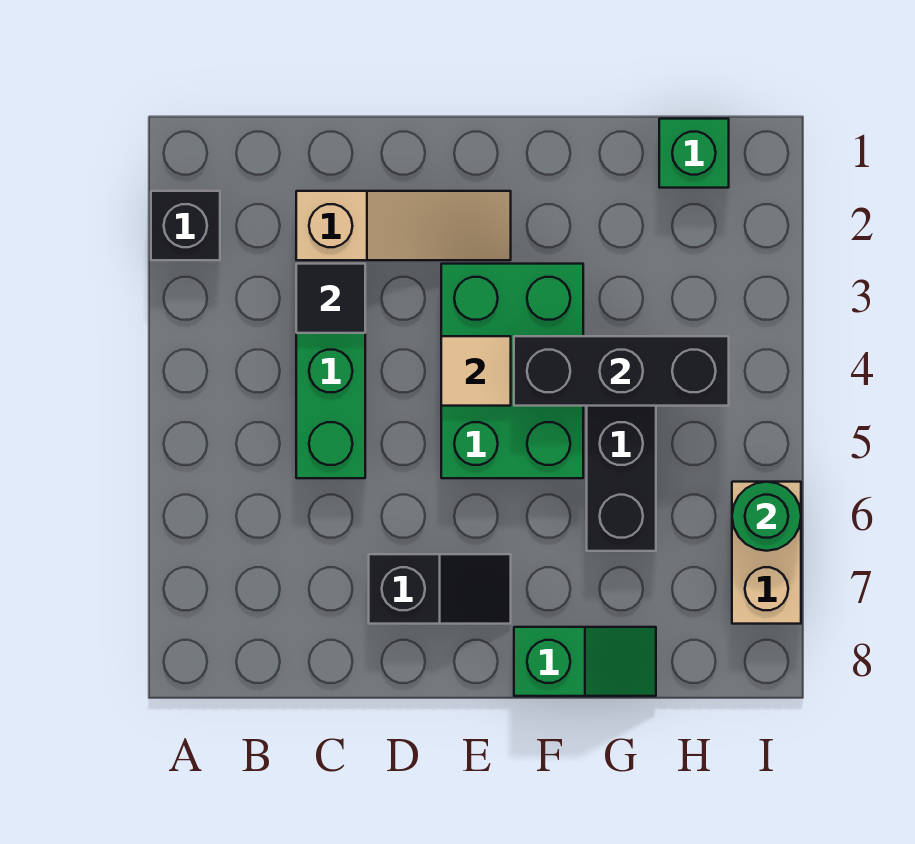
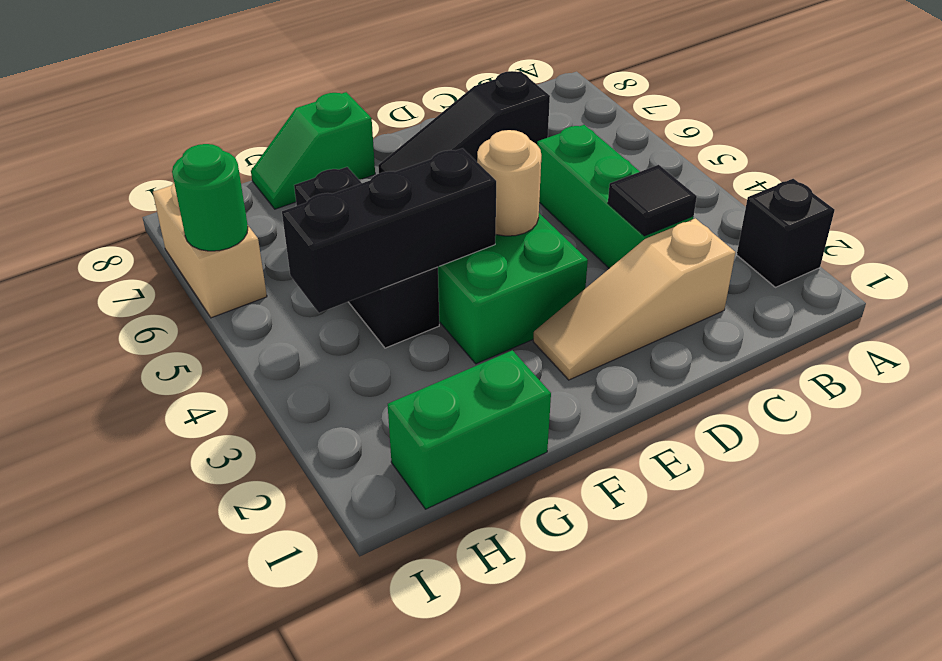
black 1x2 slope [369,554,511,624] -> black 1x3 slope [378,71,550,173]
tan 1x1 tile [441,336,511,406] -> tan 1x1 round brick [477,130,541,236]
green 1x1 brick [659,119,729,188] -> green 1x2 brick [388,350,551,509]

